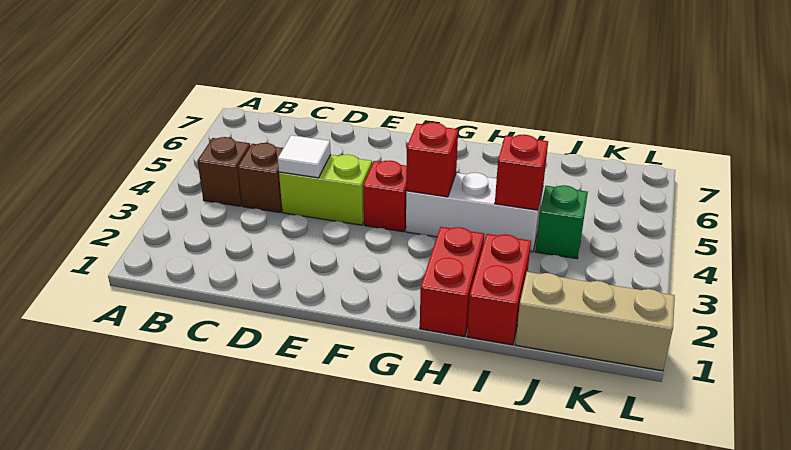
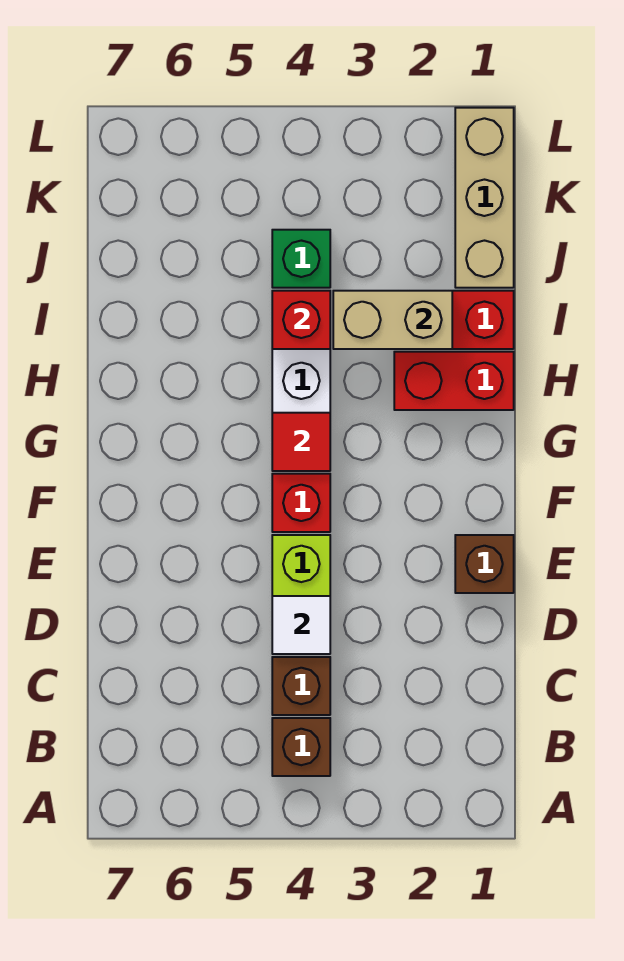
none -> brown 1x1 brick [455,535,514,593]
red 1x1 brick [406,122,458,197] -> red 1x1 tile [272,413,330,471]
none -> tan 1x2 brick [333,291,452,349]

